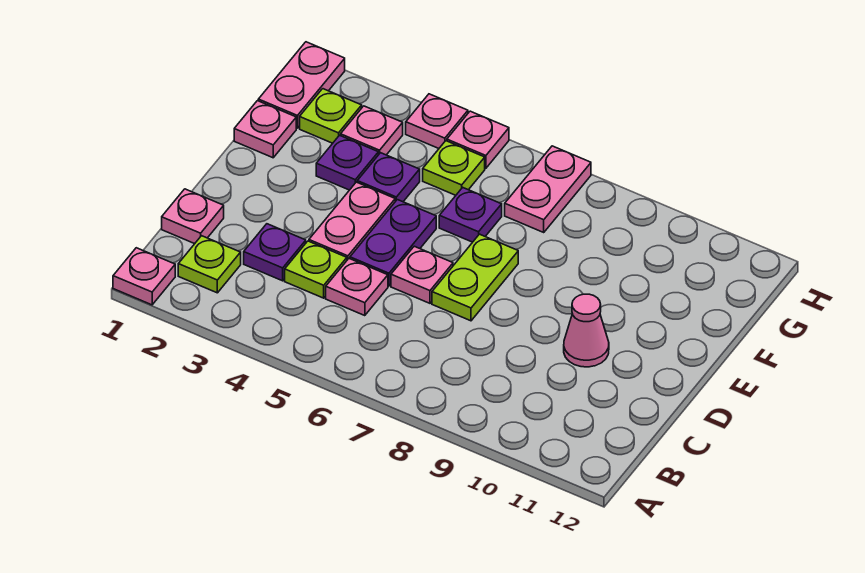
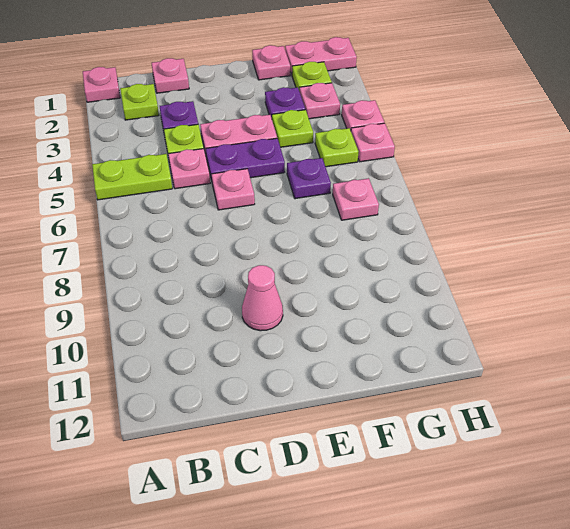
lime 1x2 plate [432,234,518,321] -> lime 1x2 plate moved to [92,154,172,200]
purple 1x1 plate [357,153,420,202] -> lime 1x1 plate [272,110,313,147]
pink 1x2 plate [505,146,591,232] -> pink 1x1 plate [333,178,379,220]

